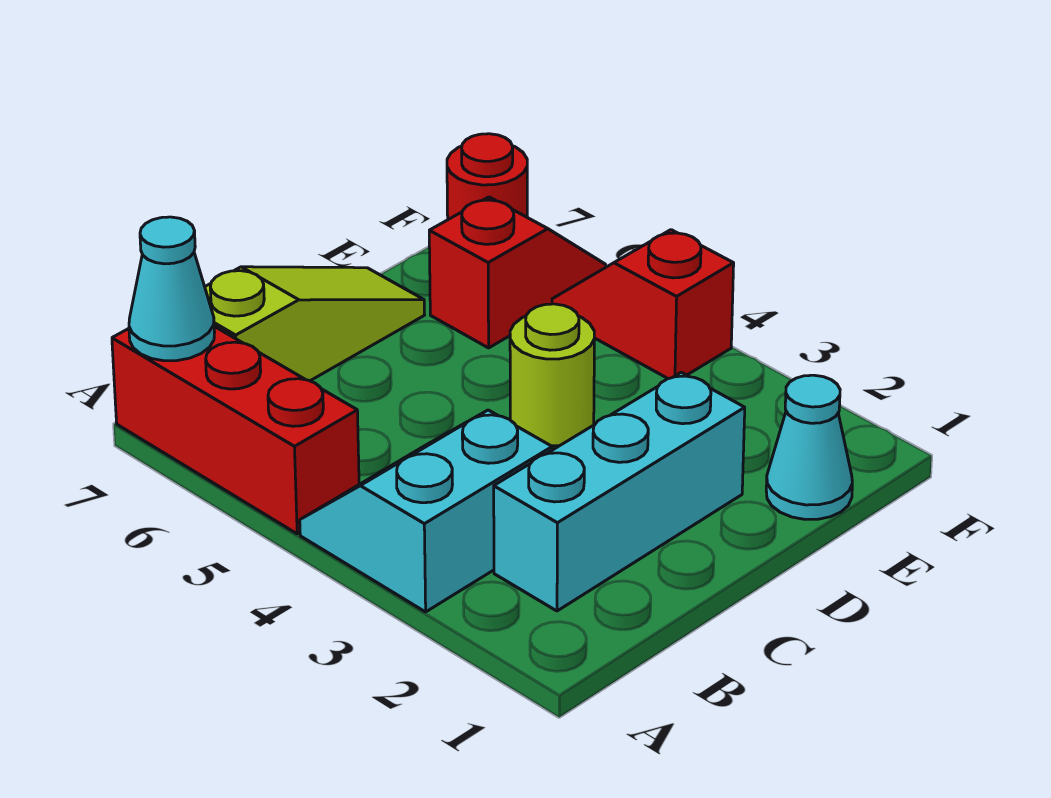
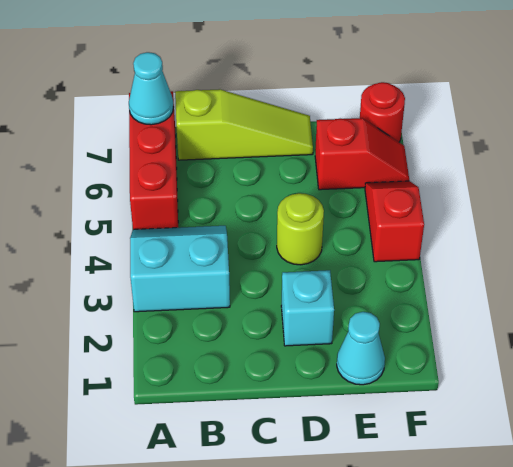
cyan 1x3 brick [494,372,745,611] -> cyan 1x1 brick [281,270,334,346]

